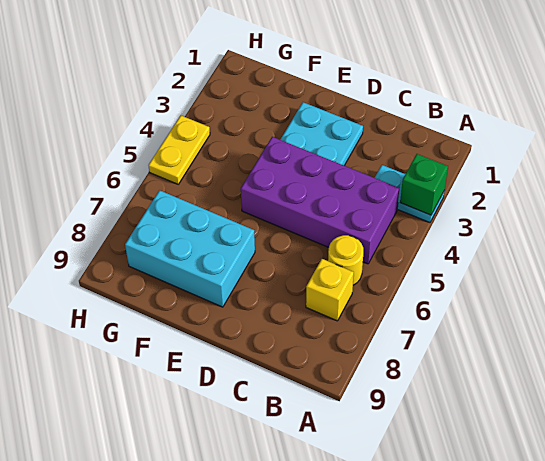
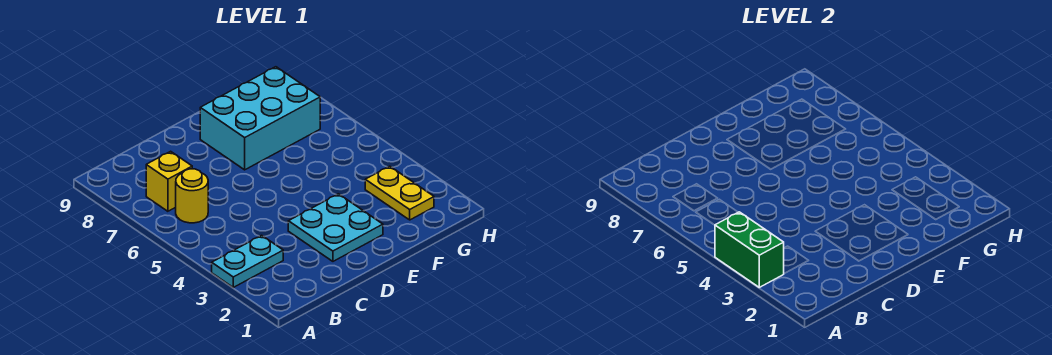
green 1x1 brick [400,154,448,215] -> green 1x2 brick [715,212,784,287]
purple 2x4 brick [241,137,399,264] -> none
yellow 1x2 plate [148,116,210,184] -> yellow 1x2 plate moved to [365,166,434,220]

